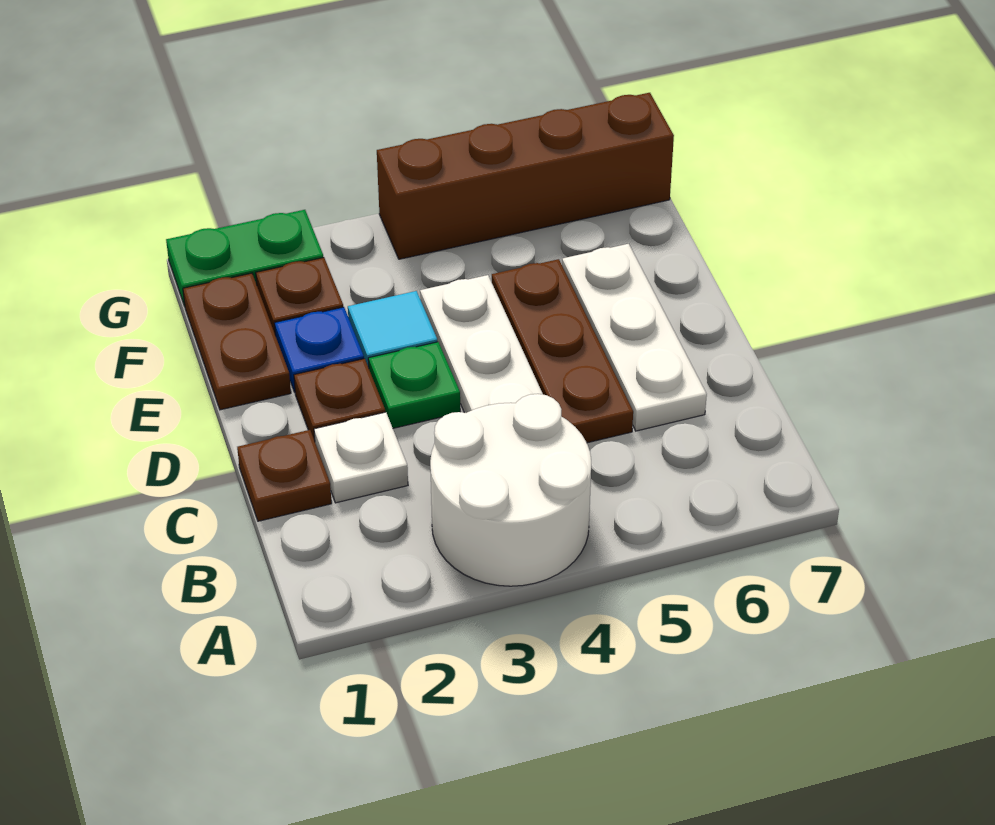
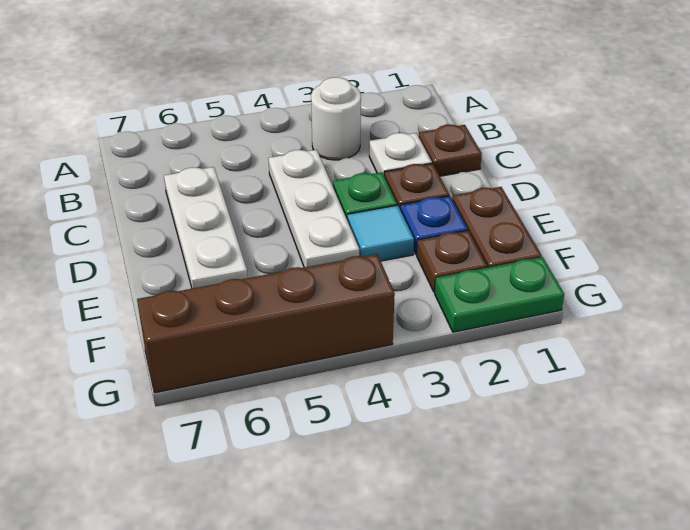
white 2x2 round brick [430,394,591,586] -> white 1x1 round brick [311,77,361,160]
brown 1x3 plate [492,259,633,443] -> none

